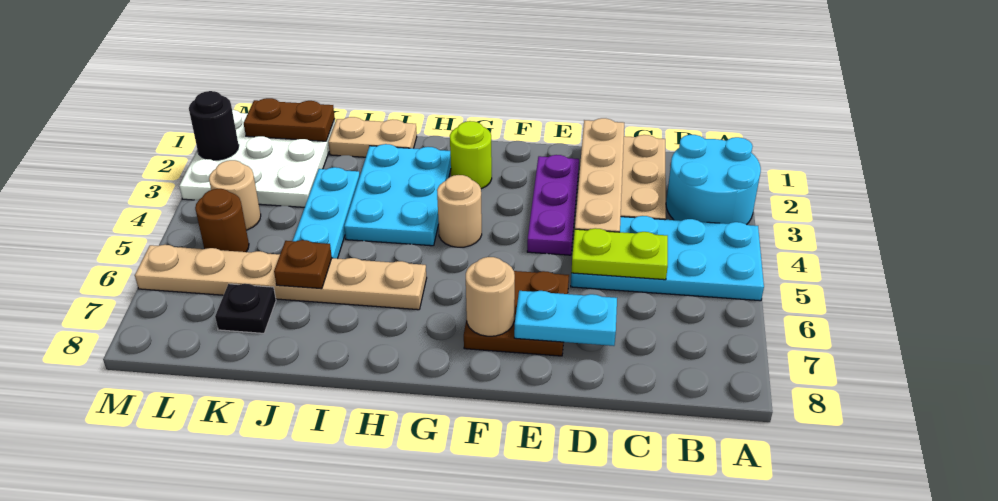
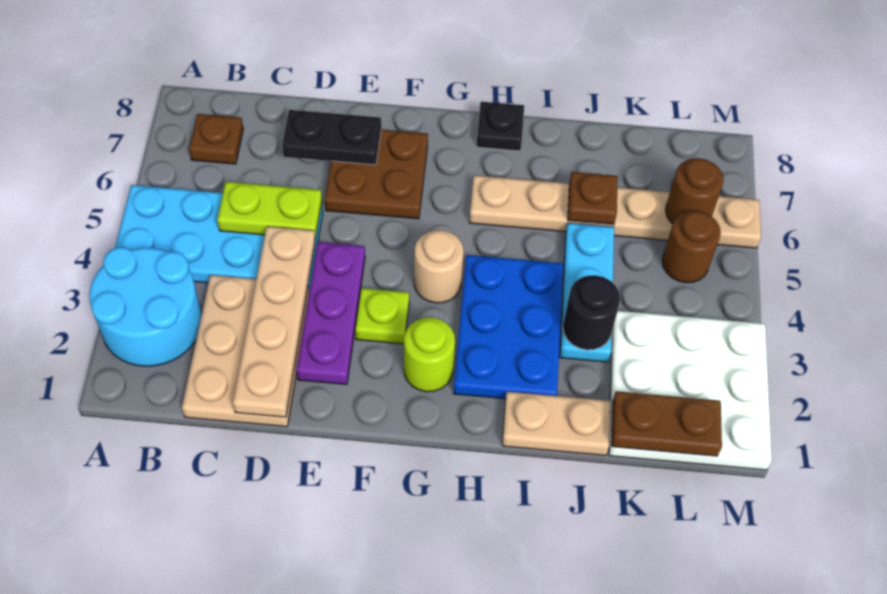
none -> brown 1x1 plate [189,114,243,164]
cyan 1x2 plate [514,291,617,346] -> black 1x2 plate [282,110,381,165]
none -> lime 1x1 plate [355,288,409,344]
tan 1x1 round brick [466,257,515,336] -> none
cyan 2x3 plate [344,144,451,246] -> blue 2x3 plate [453,255,563,399]
black 1x1 plate [215,284,276,333] -> black 1x1 plate moved to [477,102,524,151]
tan 1x1 round brick [209,160,261,230] -> none
none -> brown 1x1 round brick [666,158,724,224]
black 1x1 round brick [189,91,239,160] -> black 1x1 round brick moved to [563,275,620,350]

